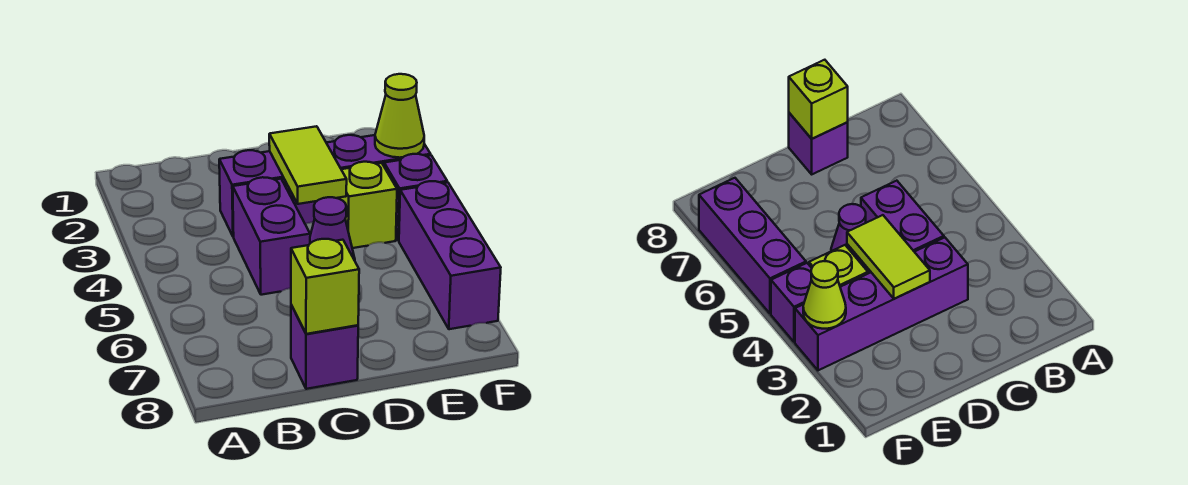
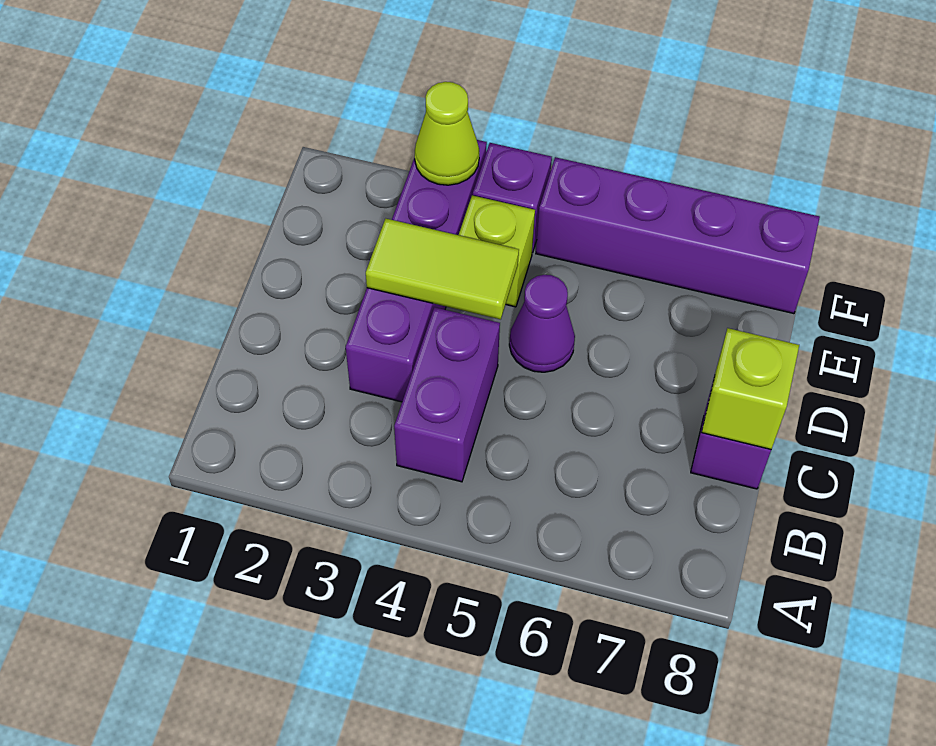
purple 1x2 brick [233,177,310,295] -> purple 1x2 brick turned to [394,307,500,482]
purple 1x3 brick [399,181,501,329] -> purple 1x4 brick [536,157,820,314]

